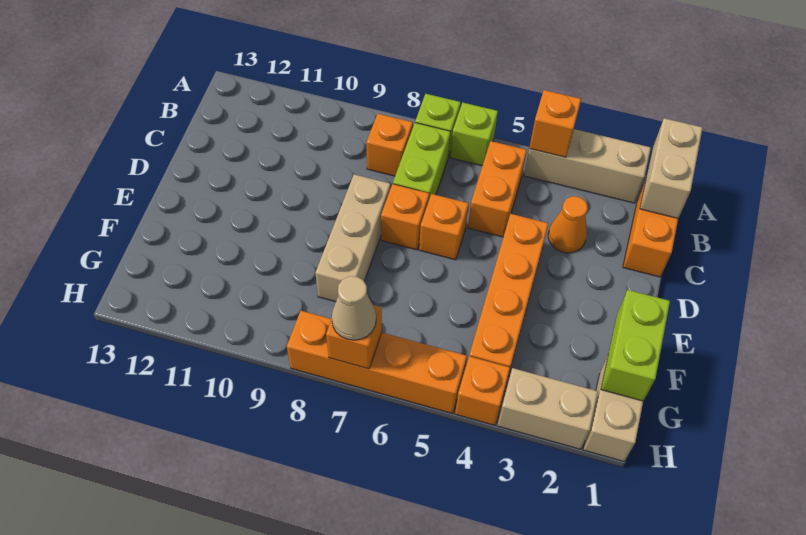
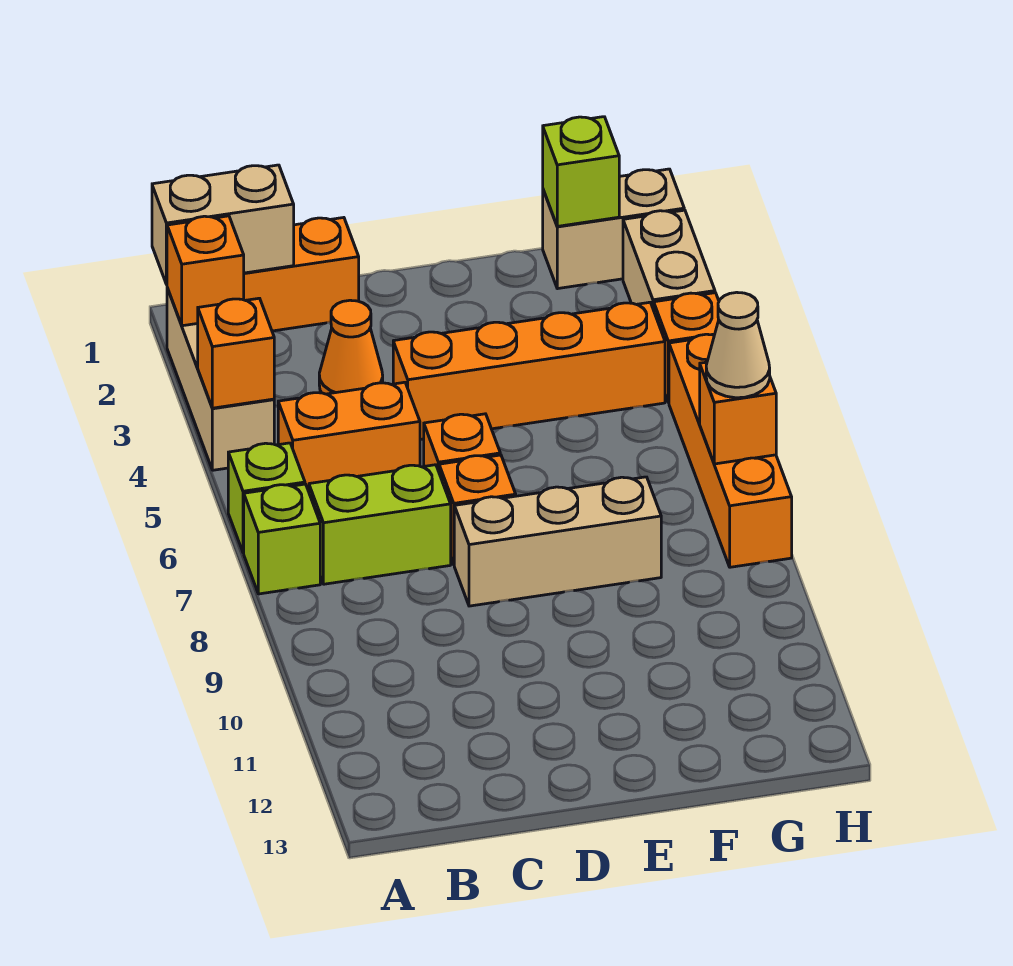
orange 1x1 brick [366,114,413,176] -> orange 1x1 brick moved to [167,216,244,326]
lime 1x2 brick [601,290,670,401] -> lime 1x1 brick [543,117,619,226]

